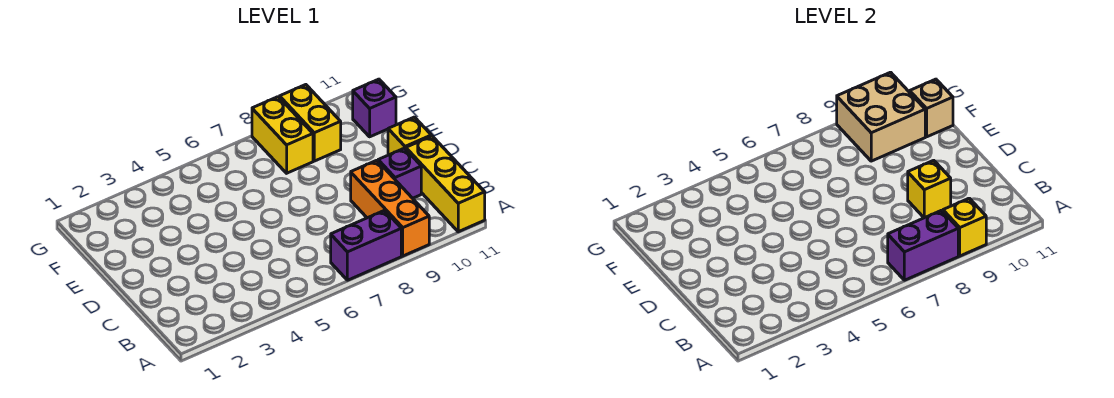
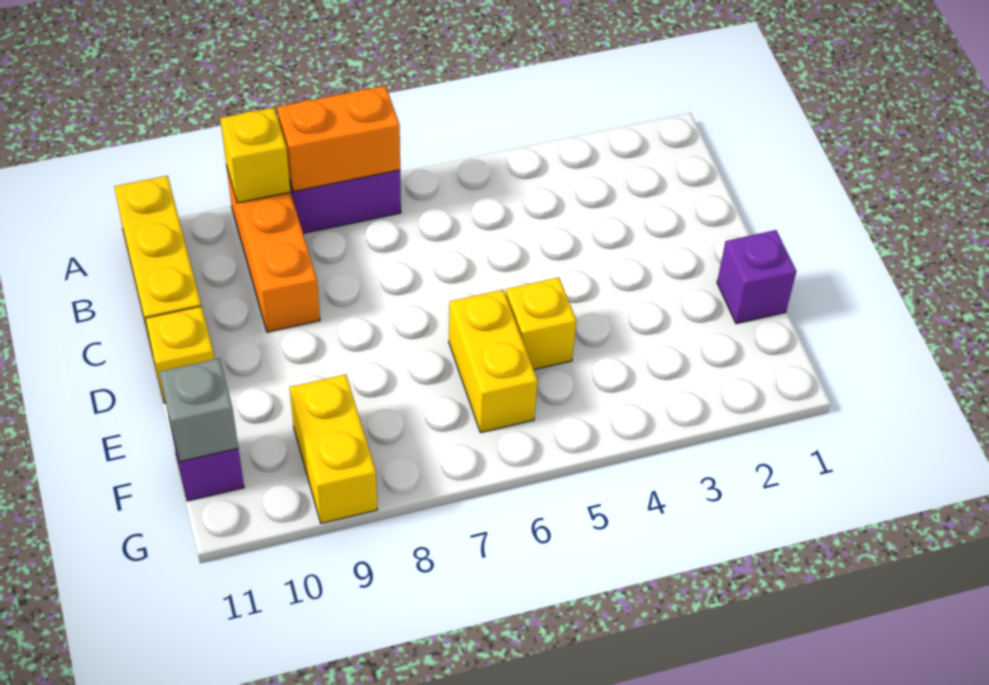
purple 1x2 brick [888,210,958,280] -> orange 1x2 brick [277,86,400,192]
yellow 1x1 brick [908,160,951,218] -> yellow 1x1 brick moved to [506,277,576,370]
purple 1x1 brick [378,148,421,198] -> purple 1x1 brick moved to [717,230,796,324]
yellow 1x2 brick [252,97,313,173] -> yellow 1x2 brick moved to [449,290,538,433]
tan 2x2 brick [837,72,925,161] -> none
tan 1x1 brick [910,79,953,137] -> grey 1x1 brick [160,358,238,462]

